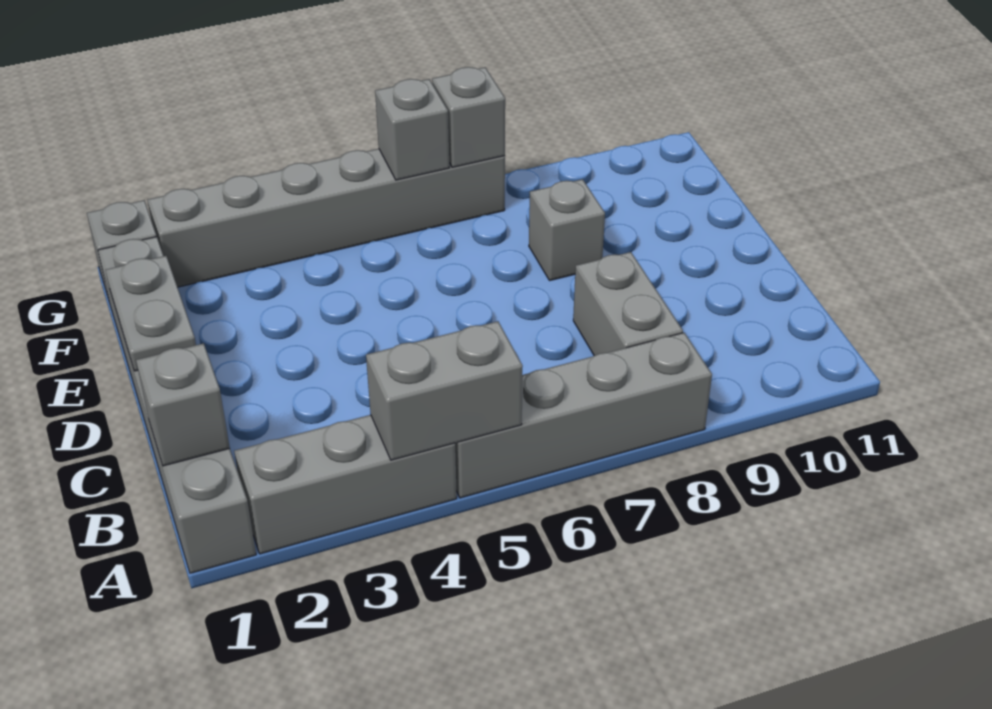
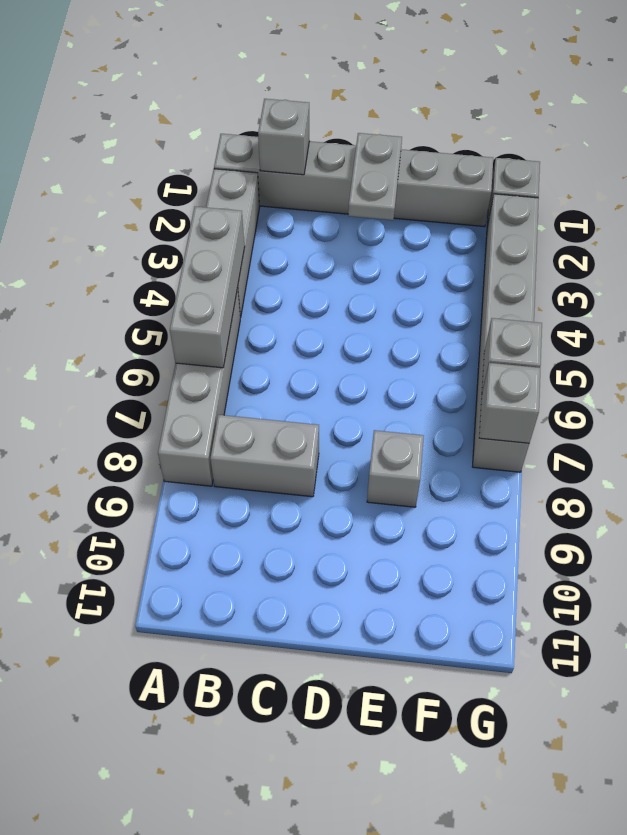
grey 1x2 brick [366,321,523,460] -> grey 1x3 brick [170,207,245,368]
grey 1x2 plate [105,256,196,371] -> grey 1x2 plate turned to [348,133,402,220]

